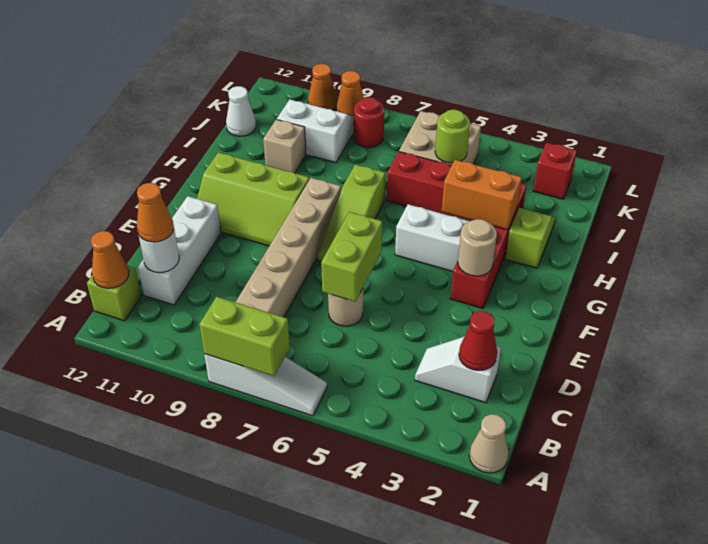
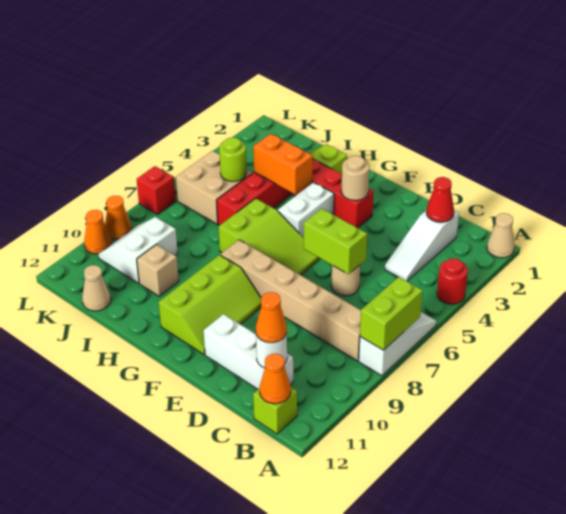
white 1x2 slope [415,337,501,403] -> white 1x3 slope [385,210,459,281]
lime 1x3 slope [317,164,385,261] -> lime 2x3 slope [219,198,320,275]
orange 1x2 brick [442,160,522,230] -> orange 1x2 brick turned to [253,134,313,194]
white 1x1 cone [226,86,256,136] -> tan 1x1 cone [82,265,111,311]
red 1x1 brick [533,143,577,199] -> red 1x1 brick moved to [137,166,176,215]
red 1x1 round brick [354,97,384,147] -> red 1x1 round brick moved to [437,258,468,304]

